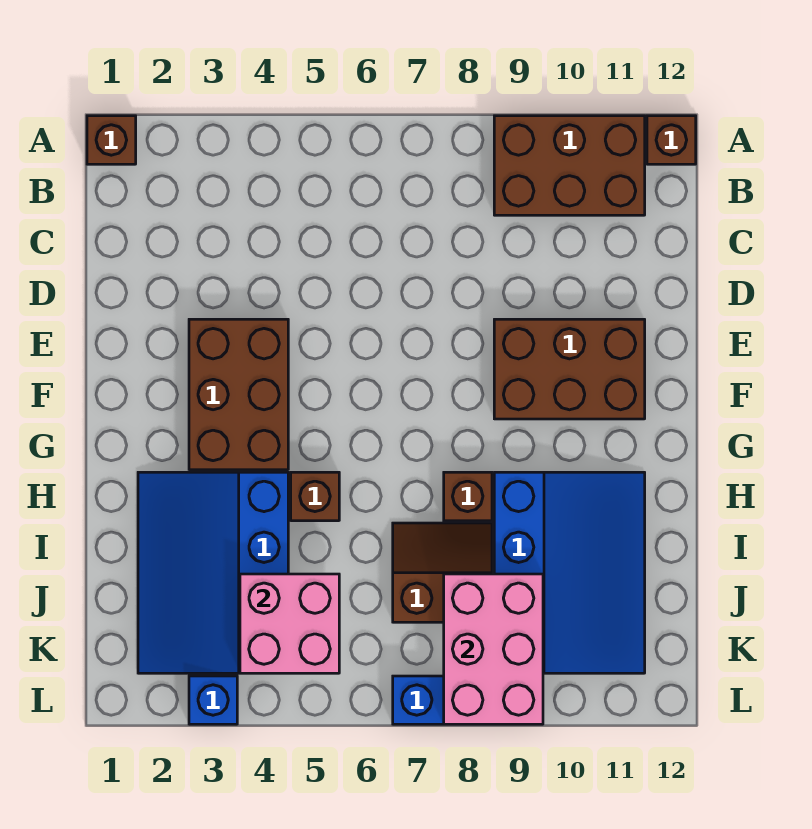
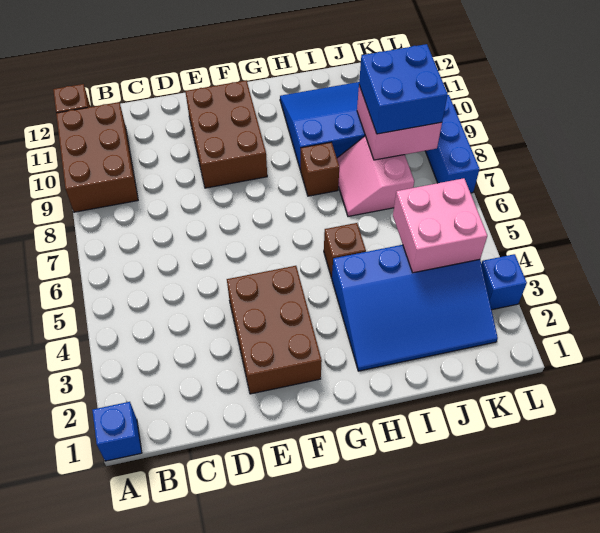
brown 1x1 brick [87,116,136,164] -> blue 1x1 brick [92,402,142,461]
brown 2x3 brick [189,319,288,470] -> brown 2x3 brick turned to [227,266,322,394]
brown 2x2 slope [393,523,492,622] -> pink 2x2 slope [337,136,414,216]
pink 2x3 brick [444,574,543,724] -> pink 2x2 brick [357,85,442,160]
none -> blue 2x2 brick [359,44,448,134]

